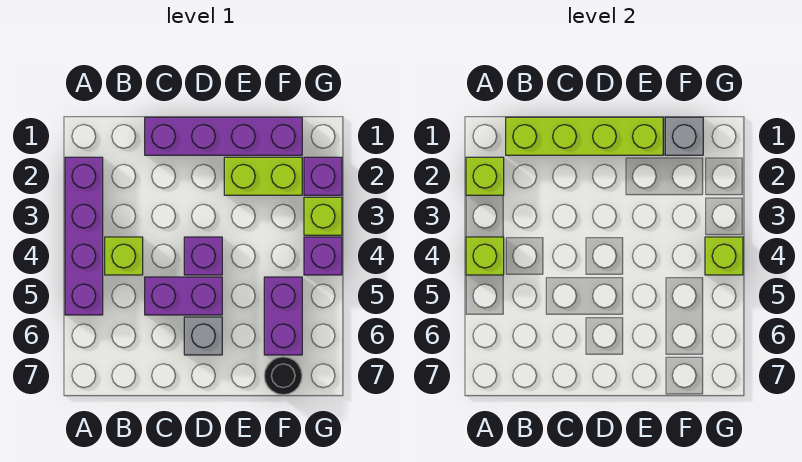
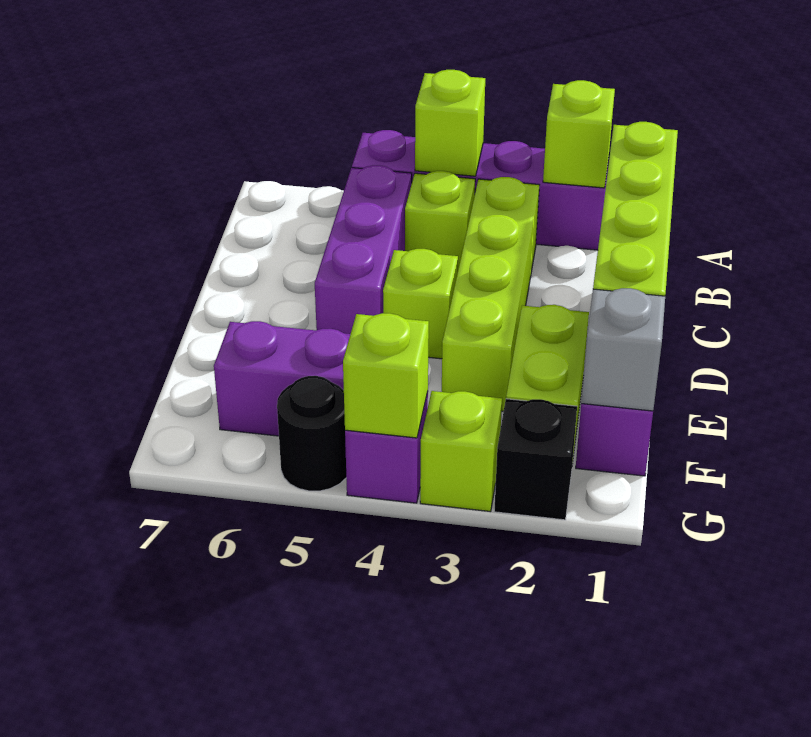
none -> lime 1x4 brick [442,177,539,411]
purple 1x2 brick [145,277,222,315] -> purple 1x3 brick [315,165,412,334]
purple 1x1 brick [184,237,222,275] -> lime 1x1 brick [383,249,458,359]
grey 1x1 brick [184,317,222,355] -> none
black 1x1 round brick [264,357,302,395] -> black 1x1 round brick moved to [277,376,346,491]
purple 1x1 brick [304,157,342,195] -> black 1x1 brick [494,399,577,520]

